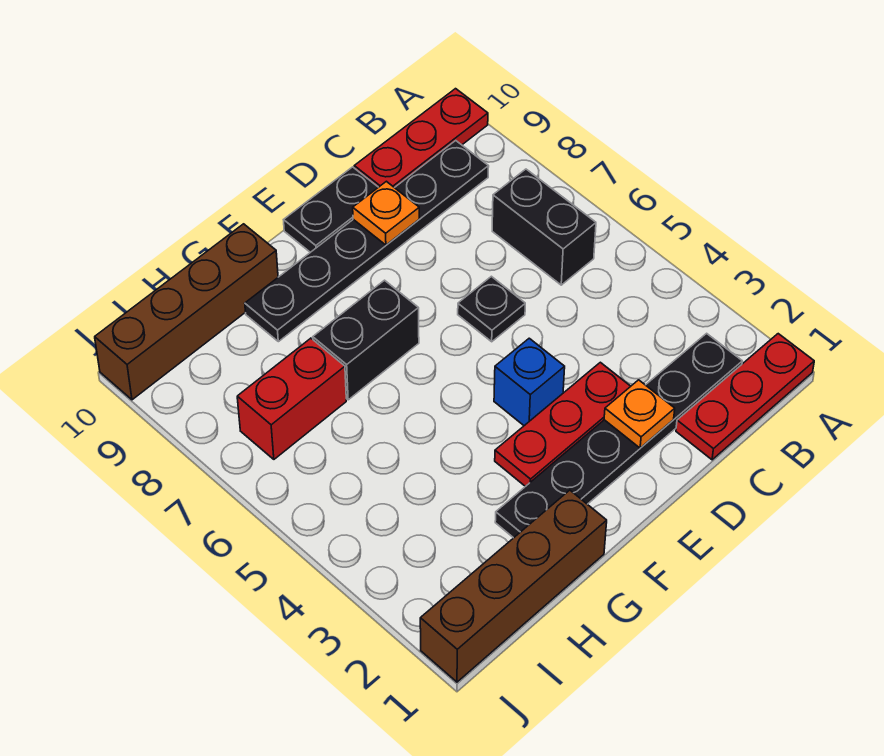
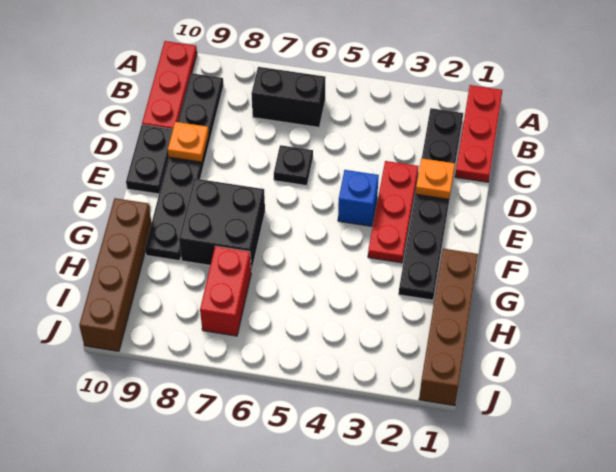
black 1x2 brick [313,280,419,400] -> black 2x2 brick [179,178,265,272]

